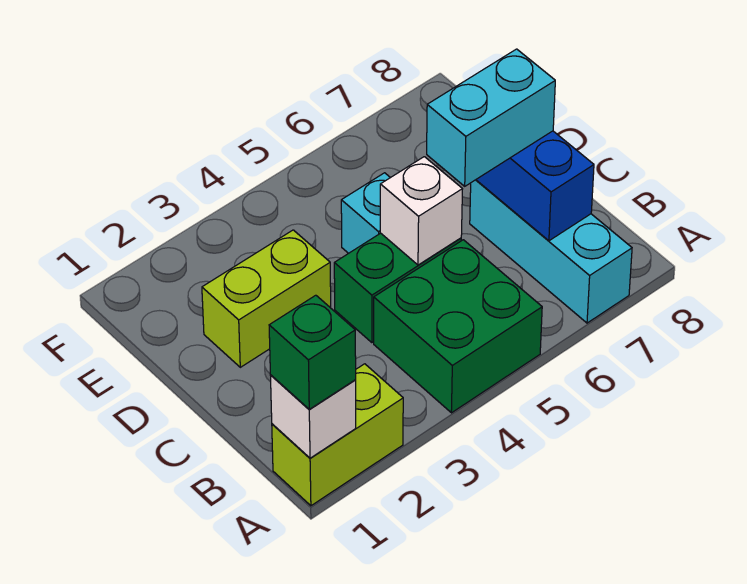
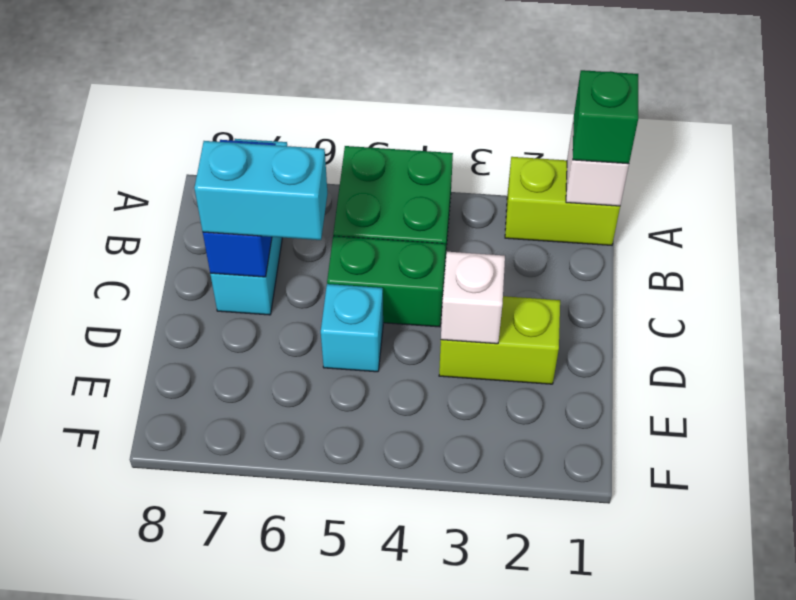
white 1x1 brick [380,157,462,265] -> white 1x1 brick moved to [441,252,505,344]

